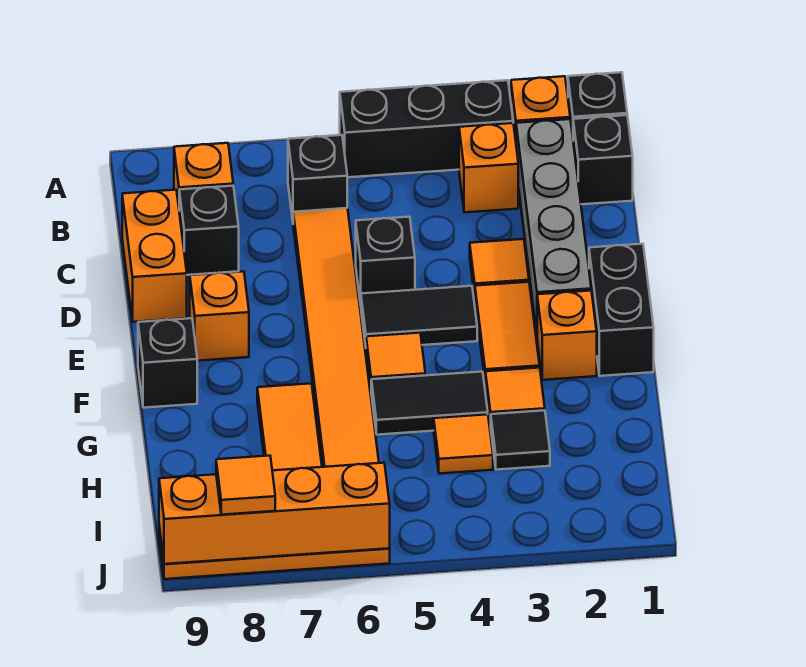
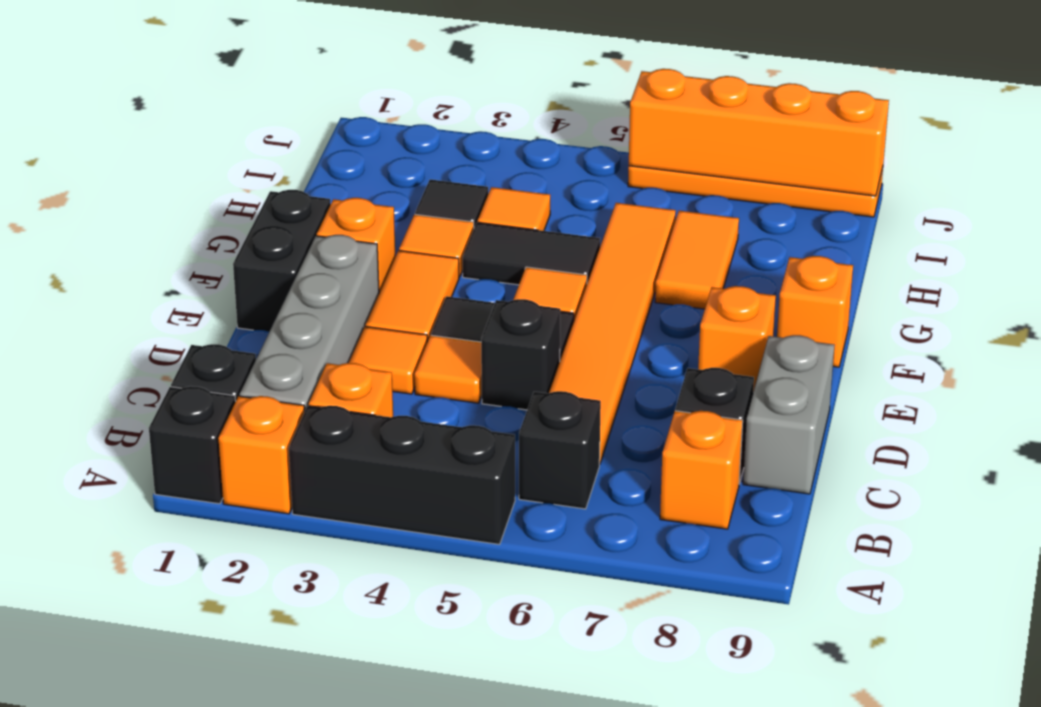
orange 1x2 brick [122,190,187,322] -> grey 1x2 brick [743,335,834,494]
black 1x1 brick [138,318,197,408] -> orange 1x1 brick [777,256,853,367]
orange 1x1 tile [216,456,275,515] -> orange 1x1 tile moved to [415,335,482,403]

